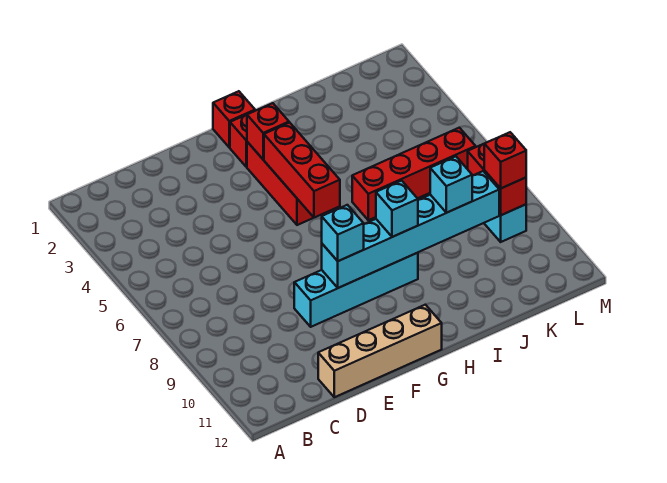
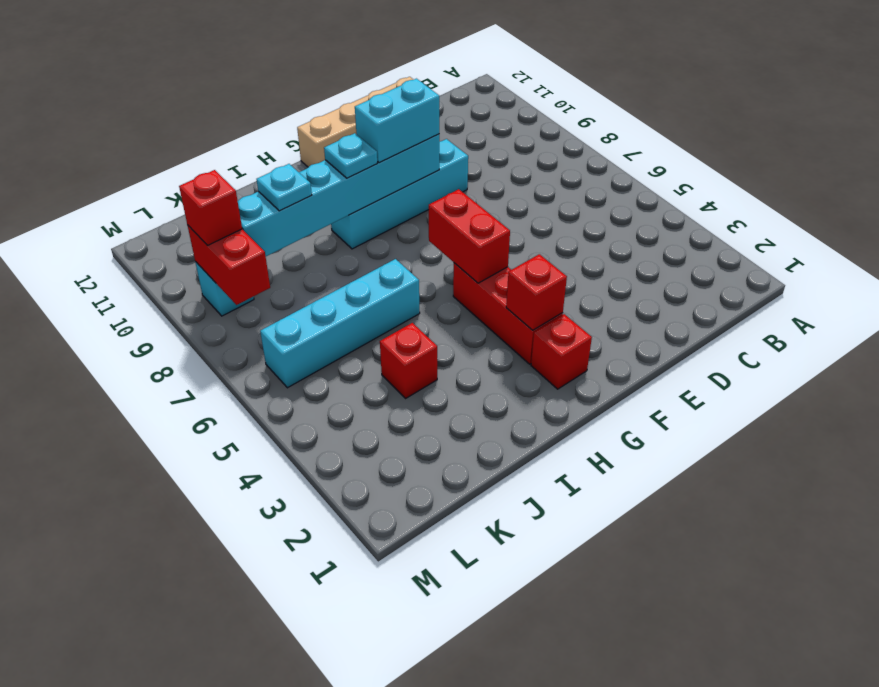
cyan 1x1 brick [322,205,364,261] -> cyan 1x2 brick [355,79,439,163]
red 1x1 brick [213,91,255,147] -> red 1x1 brick moved to [380,323,437,398]
red 1x3 brick [264,123,340,218] -> red 1x2 brick [429,189,510,283]
cyan 1x1 brick [376,181,418,237] -> cyan 1x1 plate [324,133,377,178]
red 1x4 brick [352,128,476,220] -> cyan 1x4 brick [260,259,420,388]
cyan 1x1 brick [430,156,472,213] -> cyan 1x1 plate [257,164,312,211]

